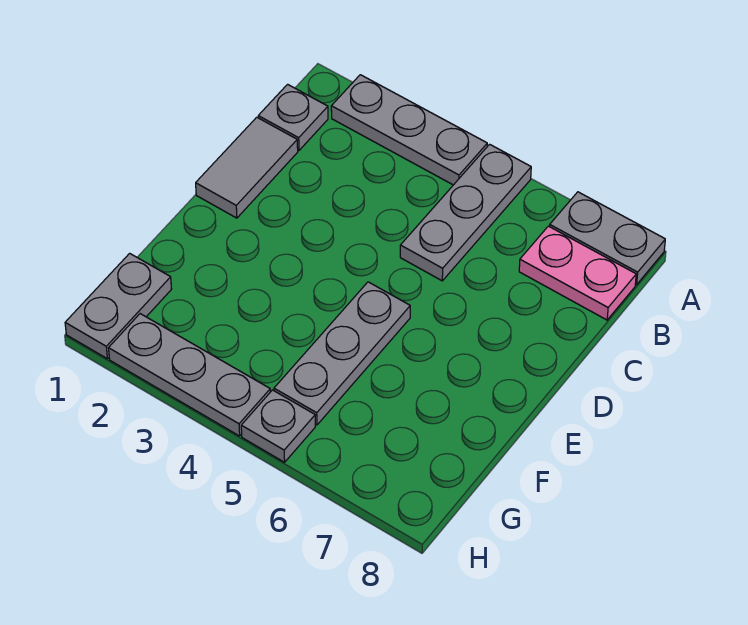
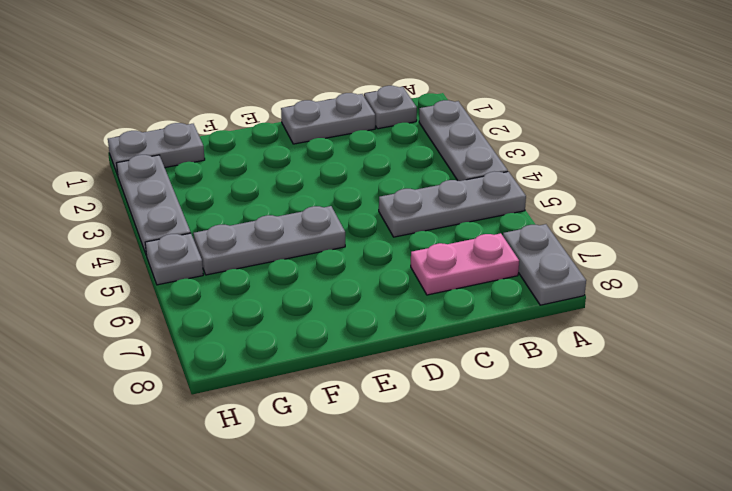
pink 1x2 plate [519,226,636,320] -> pink 1x2 plate turned to [411,233,519,295]
grey 1x2 tile [196,117,298,218] -> grey 1x2 plate [281,93,375,144]

